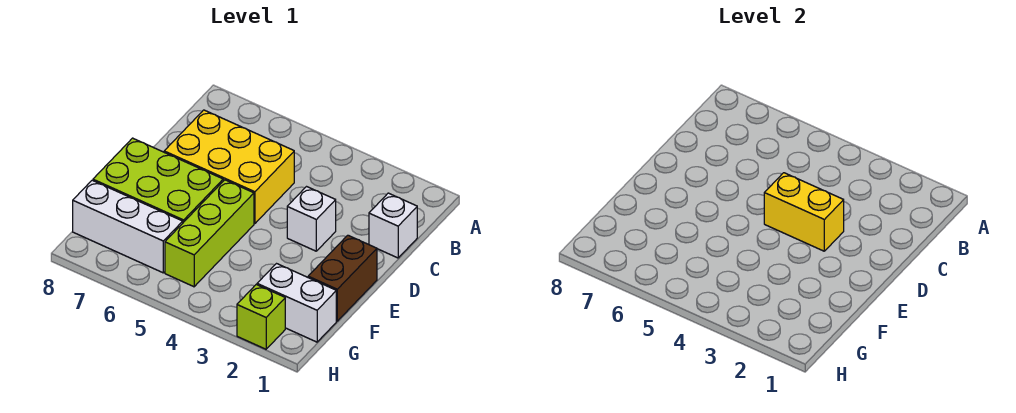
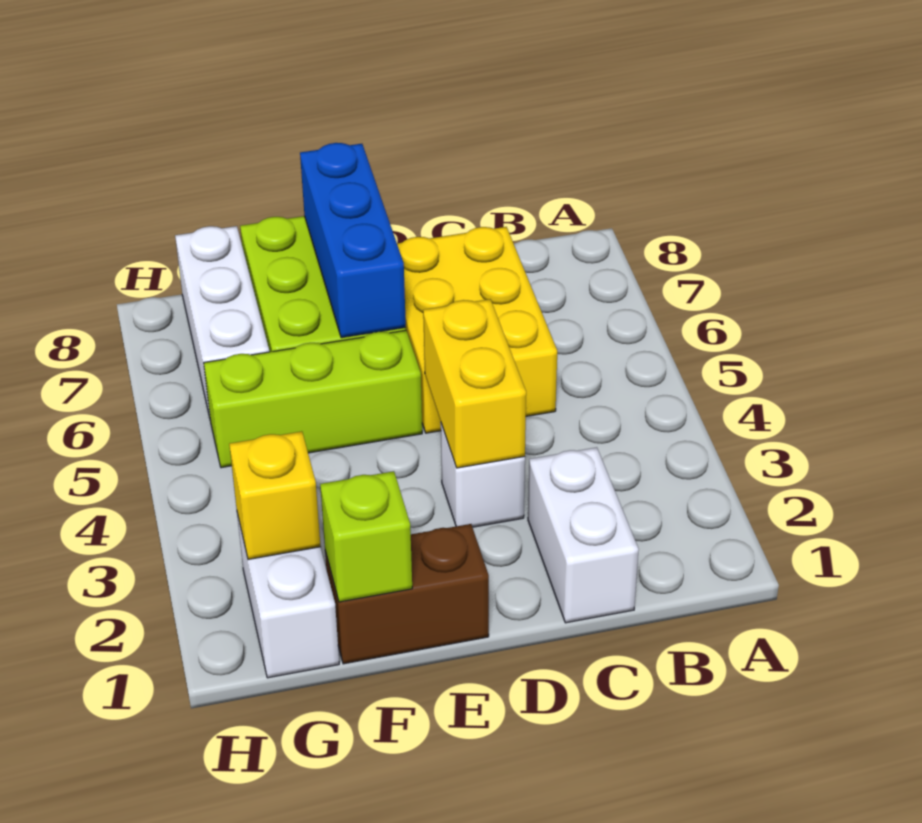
white 1x1 brick [369,193,417,258] -> white 1x2 brick [528,447,639,623]
none -> blue 1x3 brick [300,143,406,338]
none -> yellow 1x1 brick [229,431,321,559]
lime 1x1 brick [237,285,285,349] -> lime 1x1 brick moved to [320,471,412,602]

